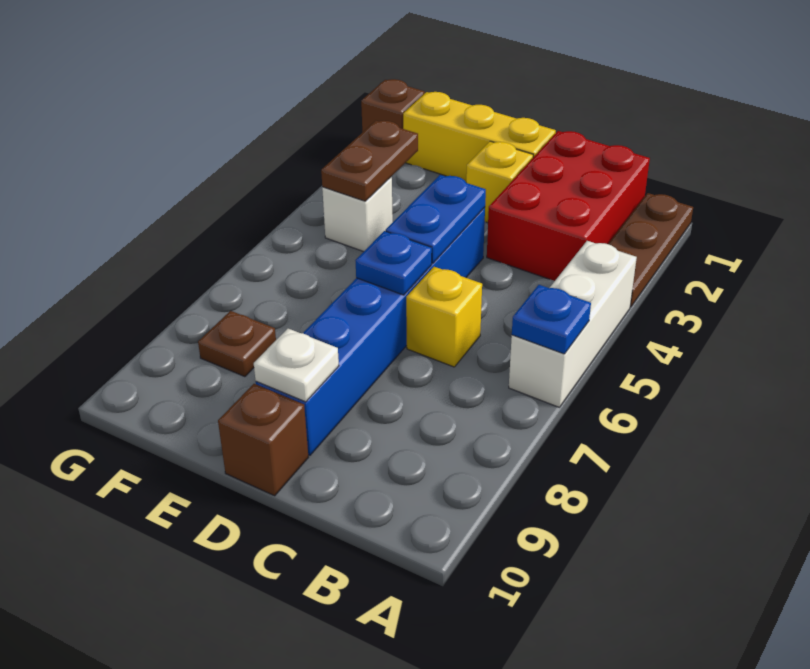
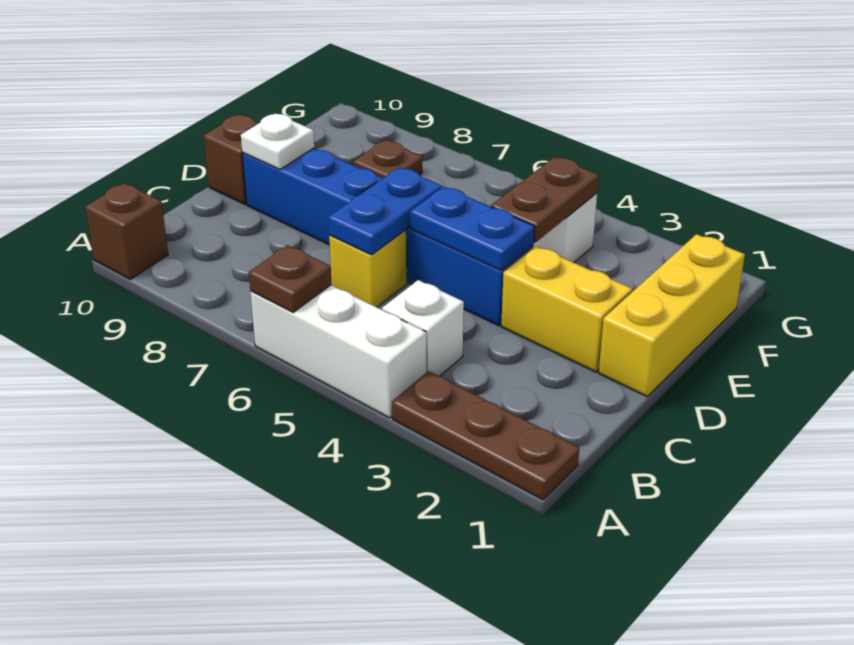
blue 1x1 plate [512,285,591,354] -> brown 1x1 plate [249,245,331,312]
red 2x3 brick [487,131,650,281] -> none
none -> white 1x1 brick [382,280,464,376]
yellow 1x1 brick [466,141,533,223] -> yellow 1x2 brick [501,246,632,372]
blue 1x1 plate [355,231,432,295] -> blue 1x2 plate [328,167,441,255]
brown 1x2 plate [321,121,418,201] -> brown 1x2 plate turned to [491,157,599,243]
brown 1x1 brick [361,79,425,132] -> brown 1x1 brick moved to [85,183,168,279]

